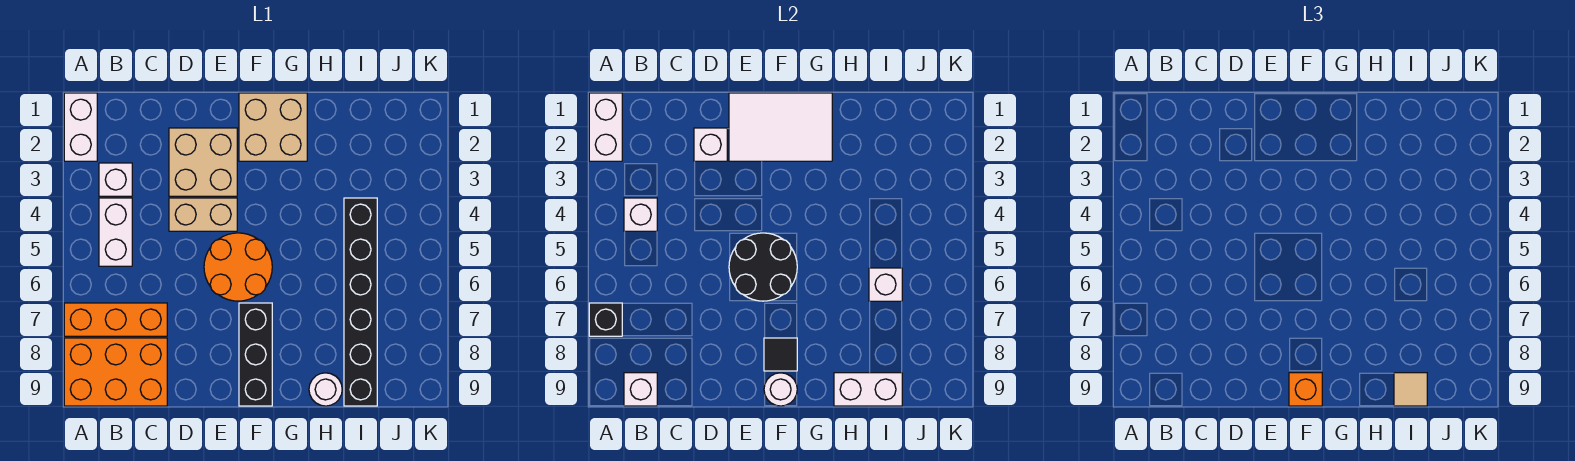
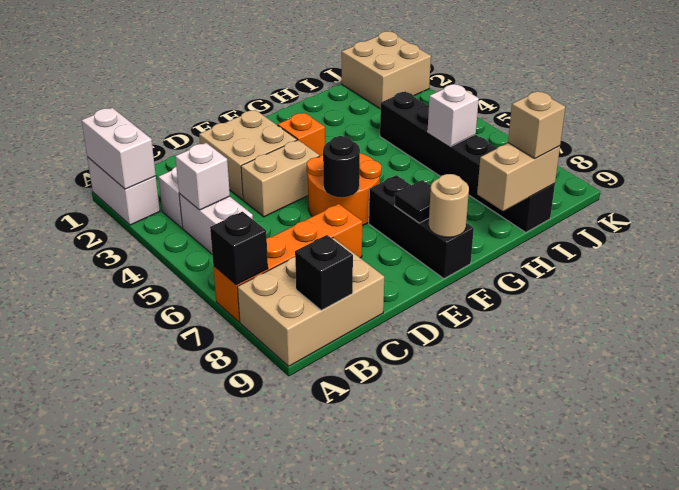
orange 1x3 brick [64,303,167,336] -> orange 1x4 brick [213,204,362,322]
orange 2x3 brick [64,338,167,406] -> tan 2x3 brick [237,238,384,366]
white 1x1 brick [624,373,657,406] -> black 1x1 brick [295,235,353,310]
white 1x1 brick [694,128,727,161] -> none
white 2x3 tile [729,93,832,161] -> none
black 2x2 round brick [729,233,797,301] -> black 1x1 round brick [323,136,360,197]
tan 2x2 brick [239,93,307,161] -> tan 2x2 brick moved to [342,31,431,109]
white 1x1 round brick [764,373,797,406] -> tan 1x1 round brick [429,174,469,237]
orange 1x1 brick [1289,373,1322,406] -> orange 1x1 brick moved to [278,113,325,156]
white 1x1 round brick [309,373,342,406] -> none
white 1x2 brick [834,373,902,406] -> tan 1x2 brick [477,143,560,211]
tan 1x1 tile [1394,373,1427,406] -> tan 1x1 brick [508,91,565,159]

